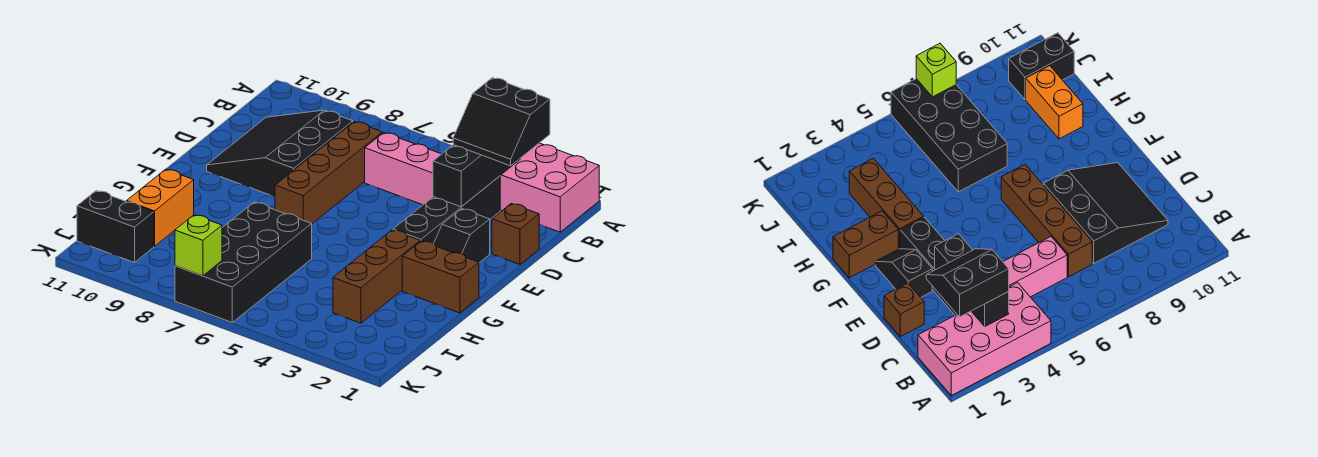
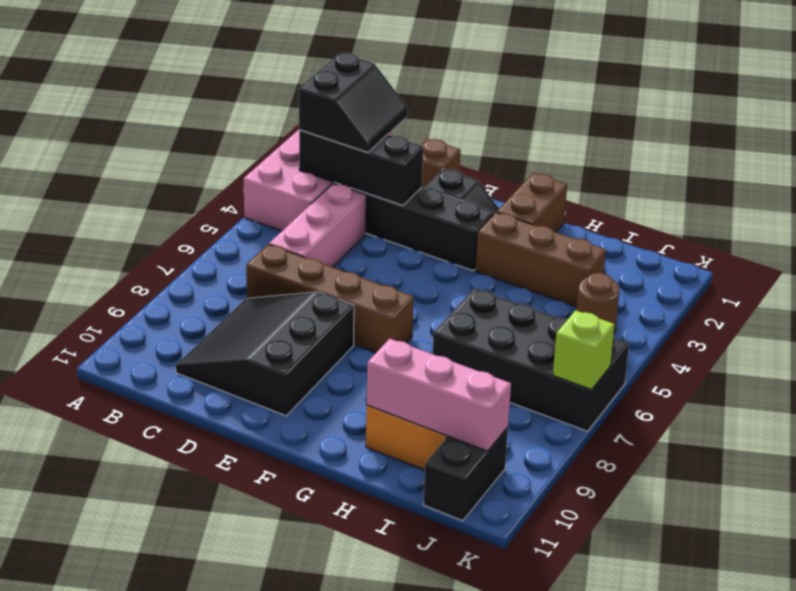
black 3x3 slope [207,110,353,196] -> black 3x3 slope turned to [176,292,354,416]
none -> pink 1x3 brick [367,339,511,451]
none -> brown 1x1 round brick [577,273,619,333]

